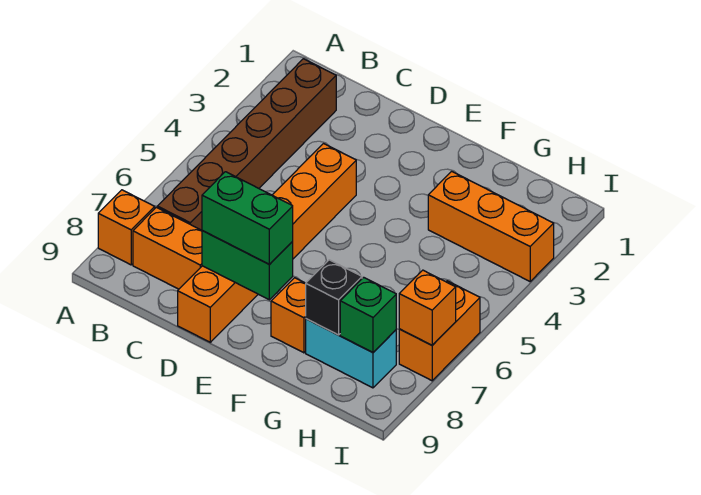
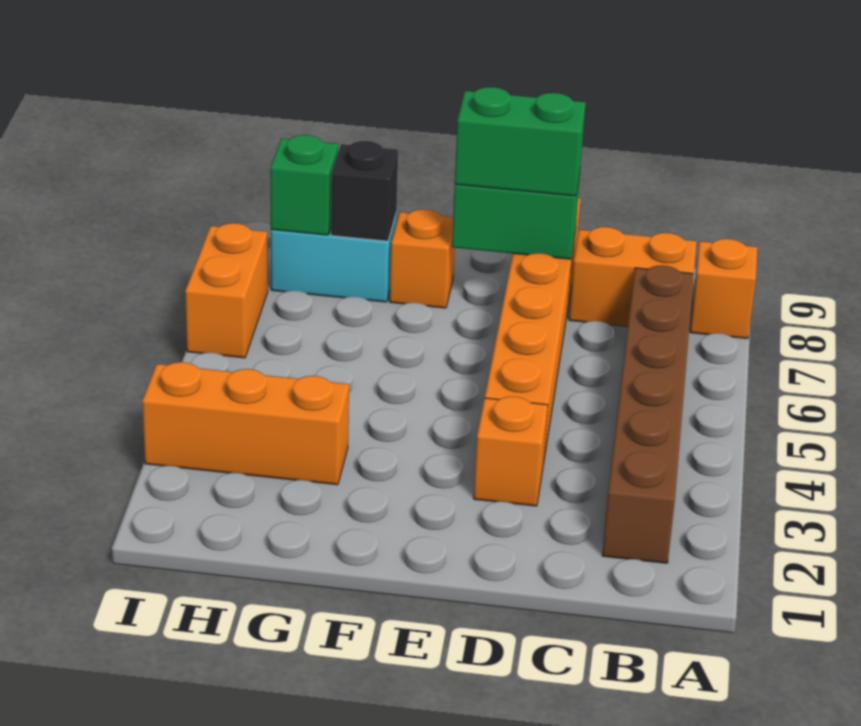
orange 1x1 brick [399,270,456,345] -> orange 1x1 brick moved to [474,397,548,506]

